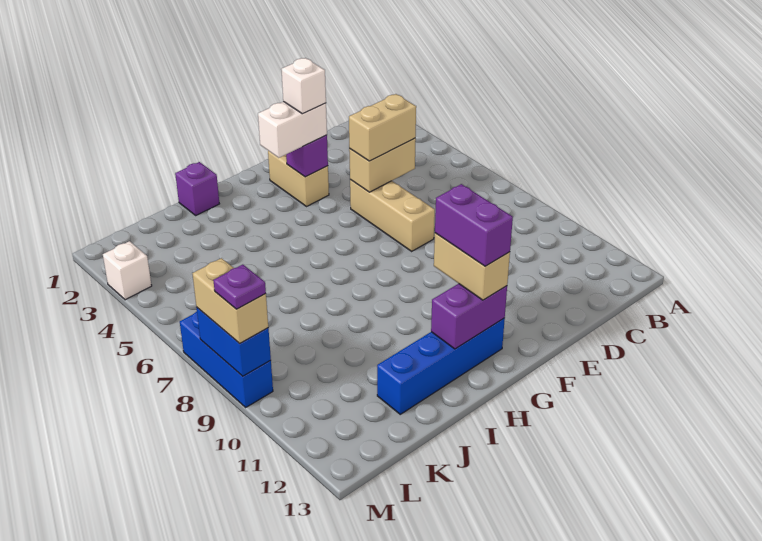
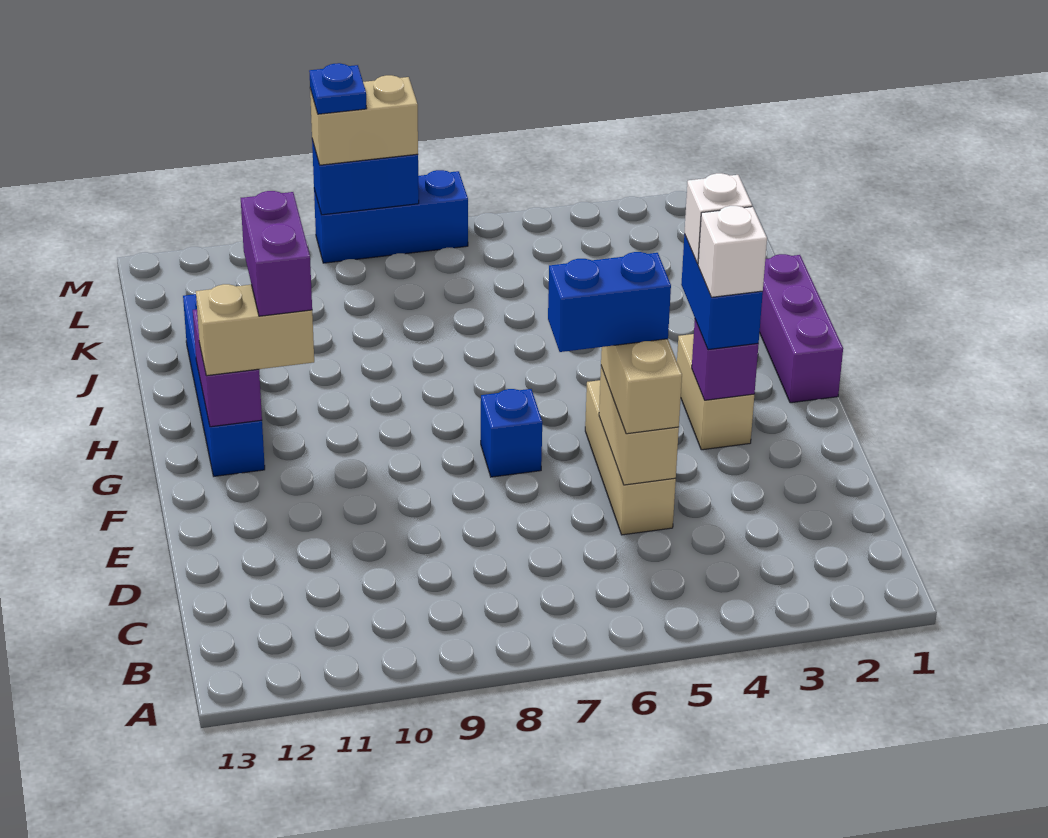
tan 1x3 brick [350,180,435,251] -> tan 1x3 brick turned to [585,380,676,535]
none -> blue 1x2 brick [548,252,671,352]
tan 1x2 brick [268,151,329,206] -> tan 1x2 brick turned to [677,334,754,450]
white 1x2 brick [258,102,327,158] -> blue 1x2 brick [681,234,763,350]
none -> blue 1x1 brick [481,389,542,477]
purple 1x2 brick [435,184,513,266] -> purple 1x2 brick turned to [241,191,312,316]
purple 1x1 brick [175,162,219,215] -> purple 1x3 brick [760,254,843,403]
white 1x1 brick [103,241,152,300] -> white 1x1 brick moved to [684,173,752,264]
purple 1x1 plate [213,265,266,309] -> blue 1x1 plate [309,63,367,114]

